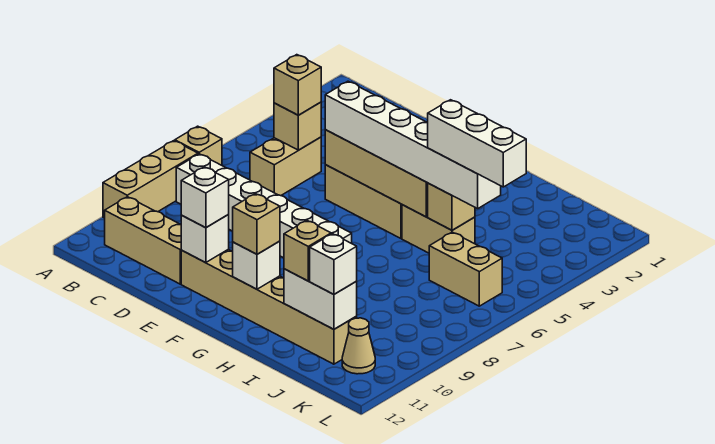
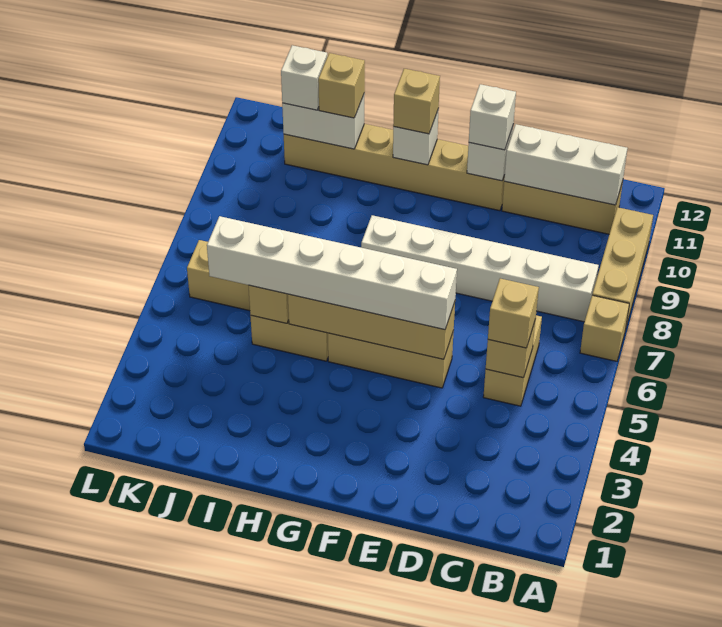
white 1x3 brick [428,100,526,187] -> white 1x3 brick moved to [504,124,627,205]
tan 1x1 cone [342,318,375,374] -> none

